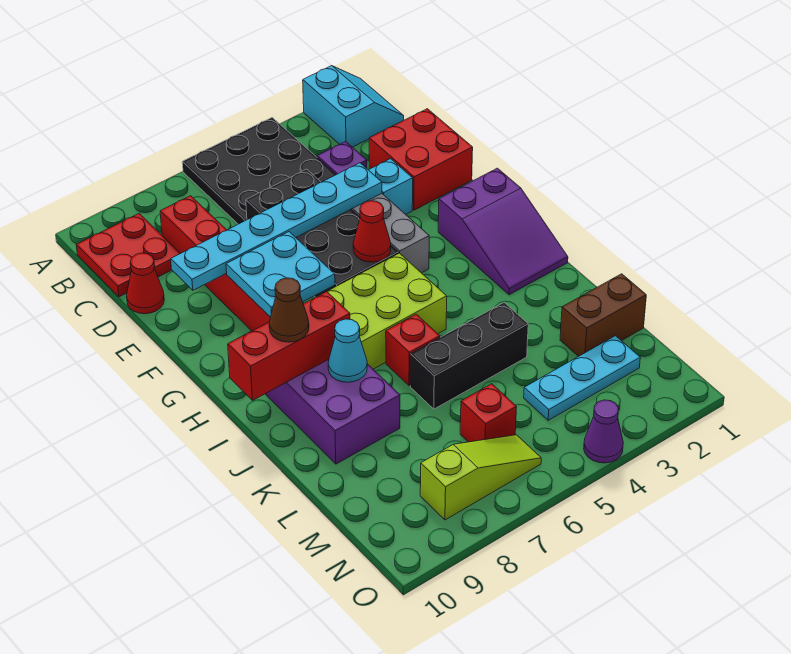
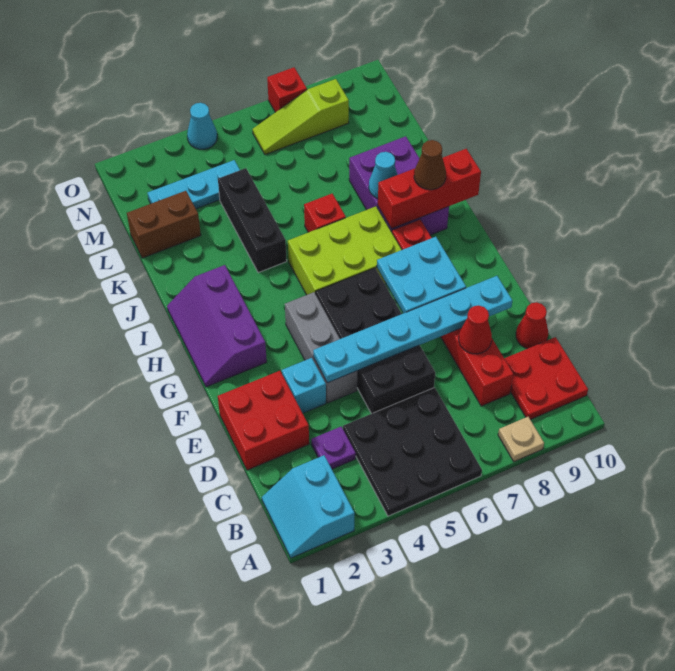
none -> tan 1x1 plate [498,417,544,462]
purple 2x3 slope [438,168,568,295] -> purple 2x3 slope turned to [167,265,267,387]
red 1x1 cone [353,201,391,262] -> red 1x1 cone moved to [459,306,492,354]
black 1x3 brick [410,303,528,409] -> black 1x3 brick turned to [218,168,287,273]
red 1x1 brick [460,384,517,442] -> red 1x1 brick moved to [267,67,307,112]
purple 1x1 cone [584,400,623,463] -> cyan 1x1 cone [187,103,217,149]

